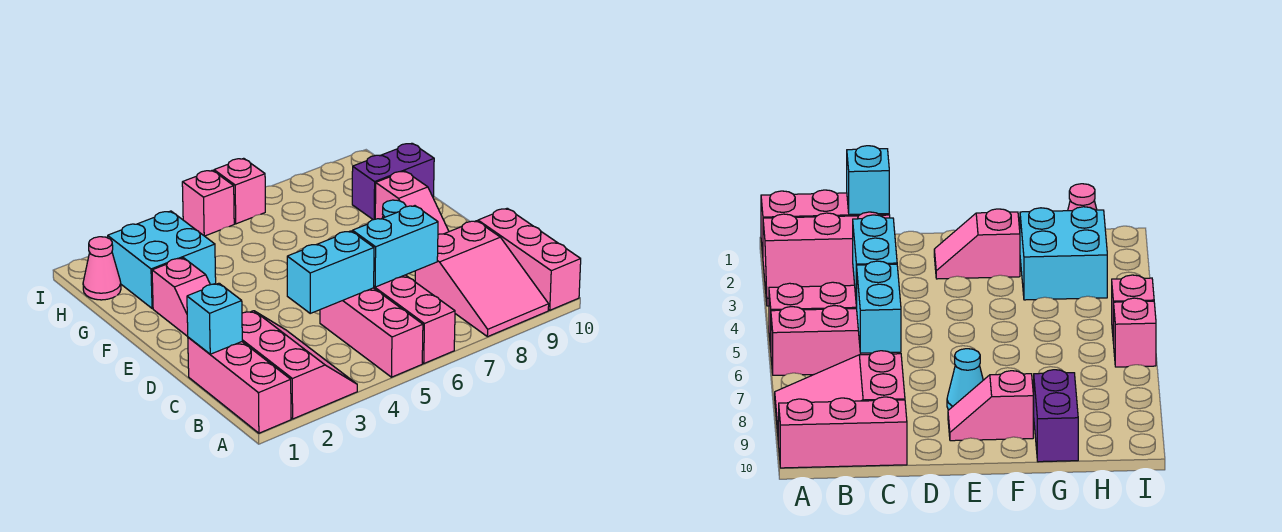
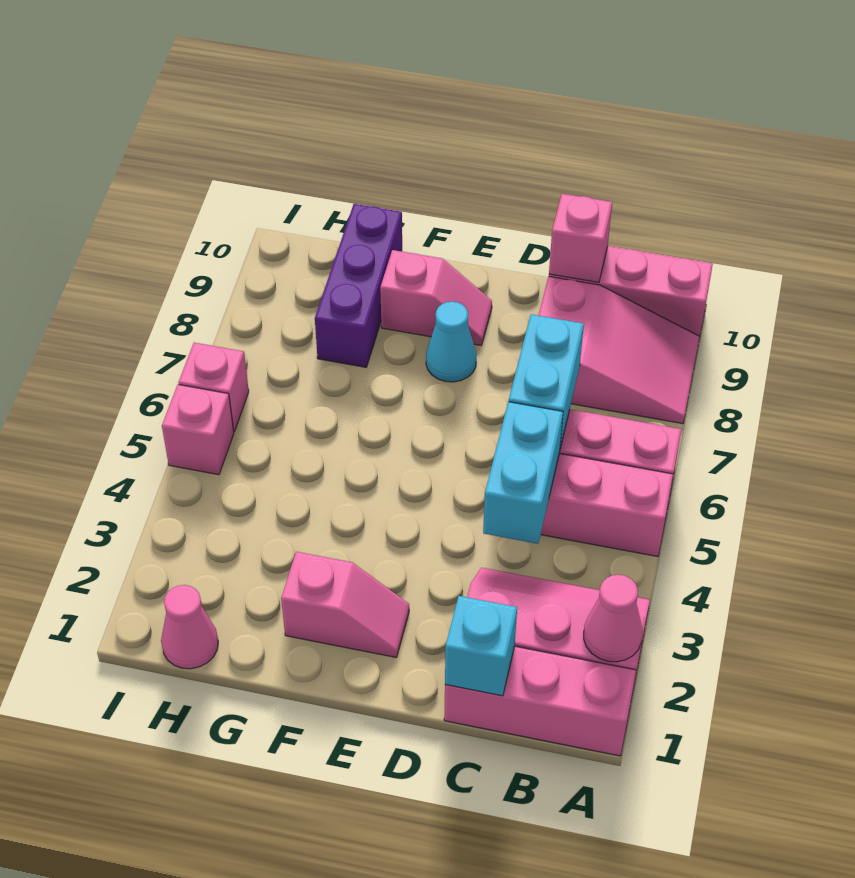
none -> pink 1x1 cone [584,575,642,662]
none -> pink 1x1 brick [549,194,612,282]
cyan 2x2 brick [108,211,216,309] -> none
purple 1x2 brick [352,143,434,220] -> purple 1x3 brick [315,204,402,367]

